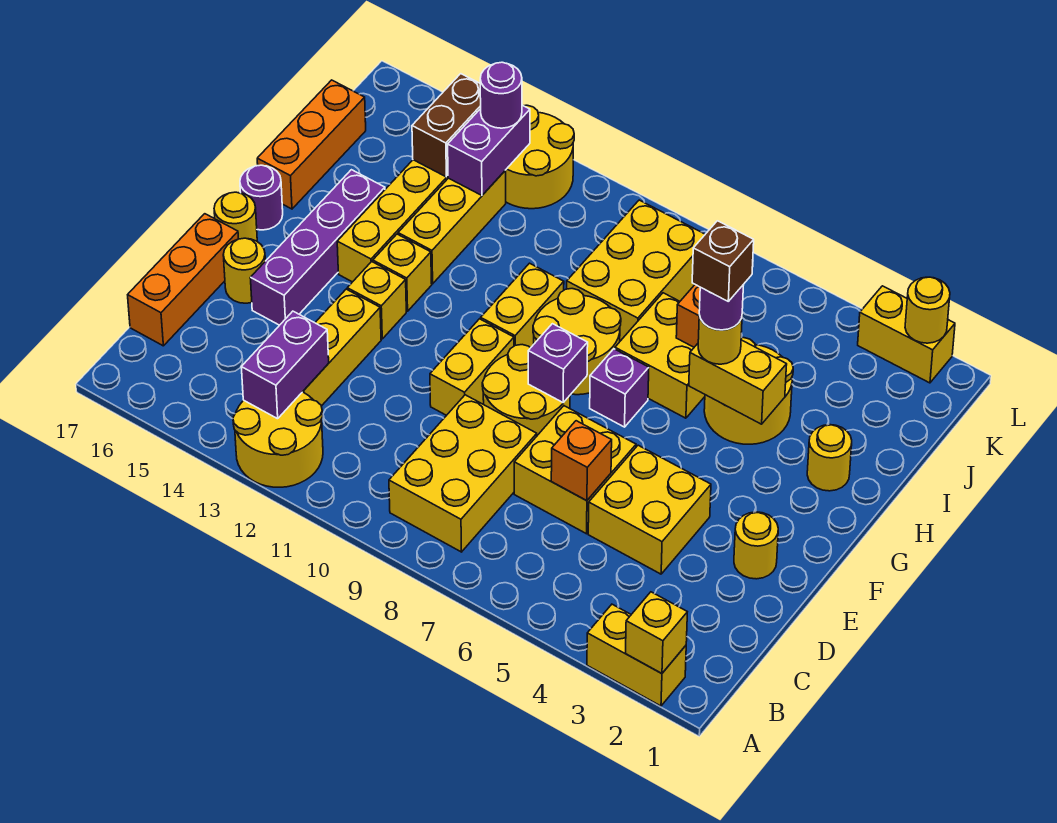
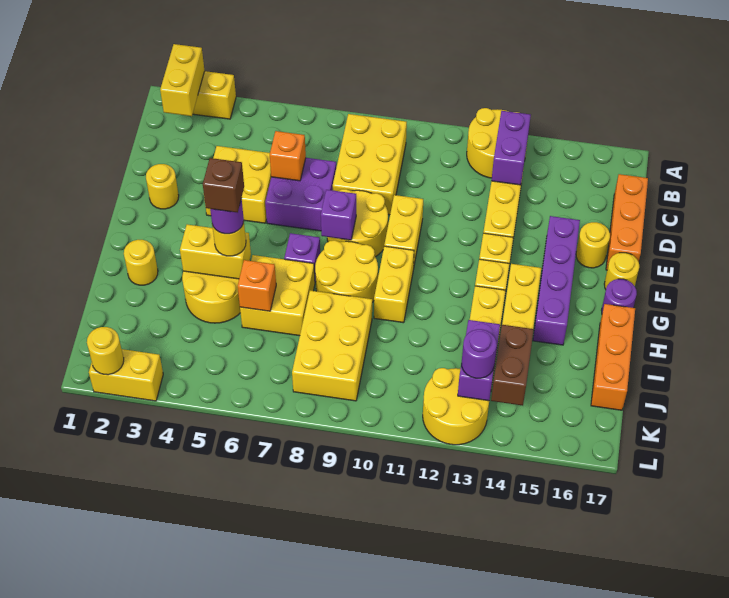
yellow 1x1 brick [626,592,687,674] -> yellow 1x2 brick [160,44,205,116]
yellow 2x2 brick [514,406,636,534] -> purple 2x2 brick [265,158,336,231]

